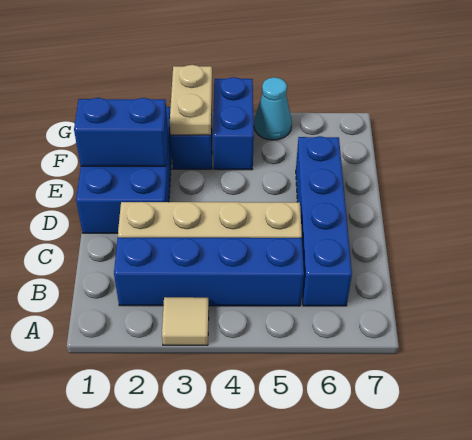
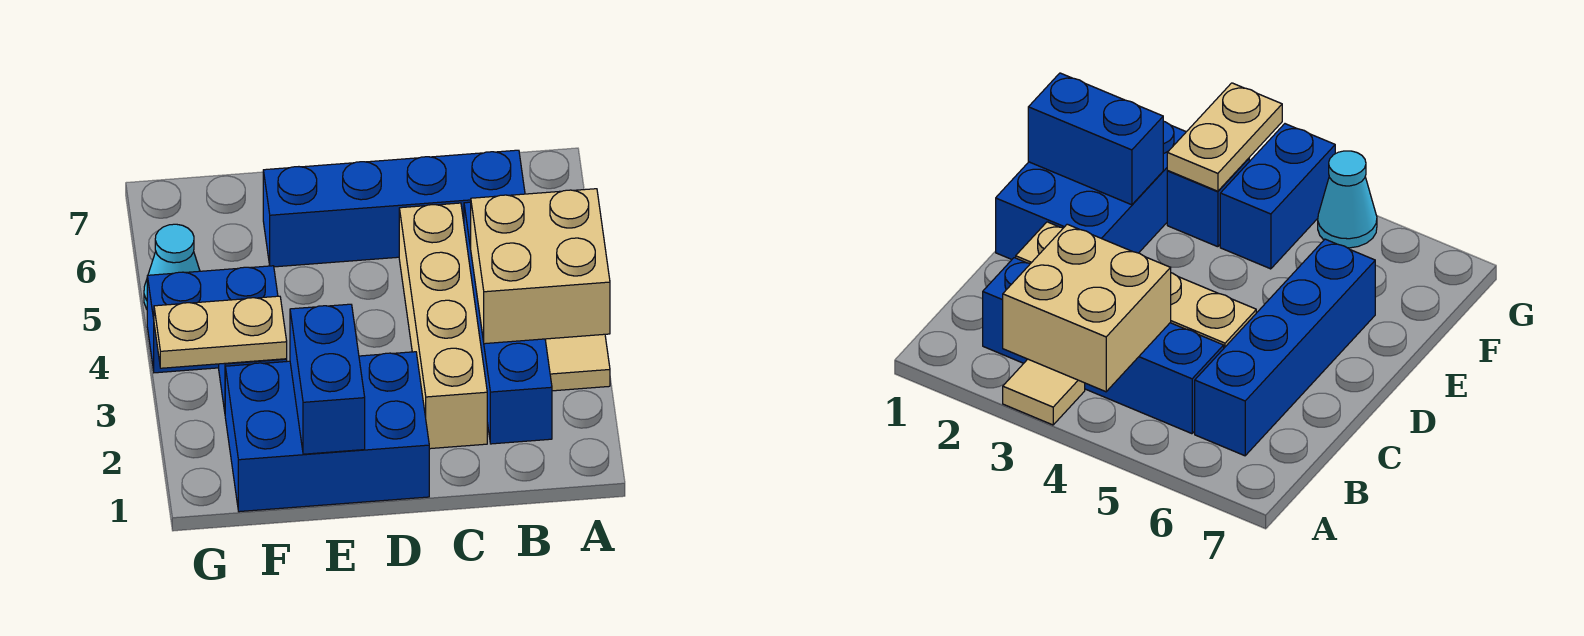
none -> tan 2x2 brick [471,189,610,344]

